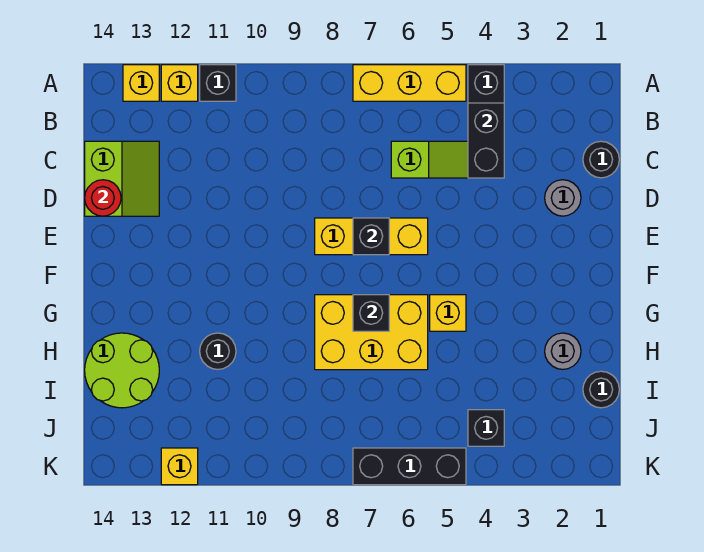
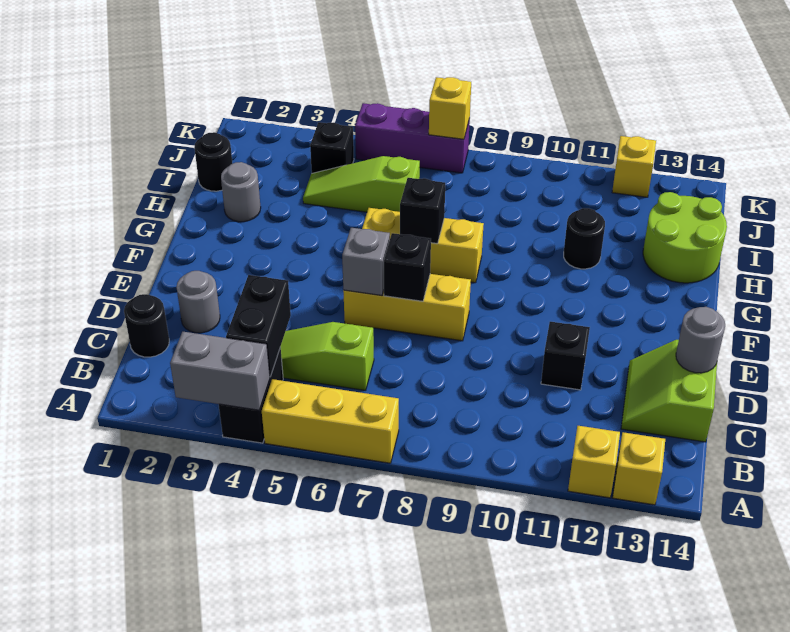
none -> grey 1x2 brick [170,332,270,410]
black 1x1 brick [200,65,236,101] -> black 1x1 brick moved to [541,322,590,390]
red 1x1 round brick [85,180,121,216] -> grey 1x1 round brick [676,307,725,373]
none -> grey 1x1 brick [342,228,390,295]
yellow 1x1 brick [430,295,466,331] -> yellow 1x1 brick moved to [429,77,471,139]
yellow 2x3 brick [315,295,428,370] -> yellow 1x3 brick [362,208,484,283]
none -> lime 1x3 slope [303,156,420,212]
black 1x3 brick [353,448,466,485] -> purple 1x3 brick [355,103,470,173]

